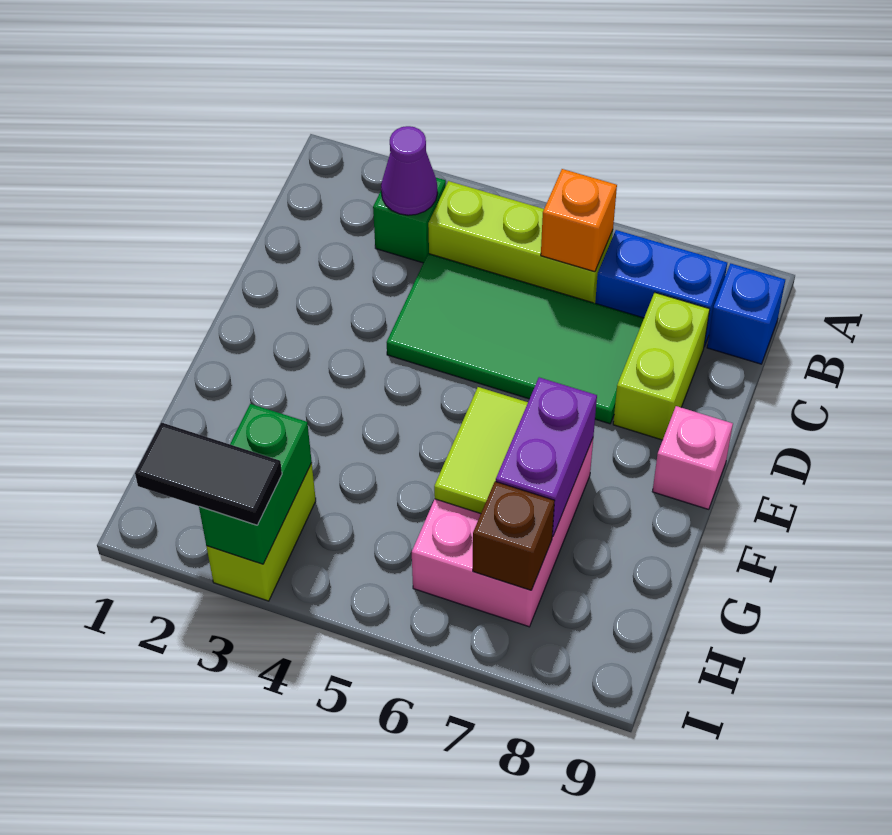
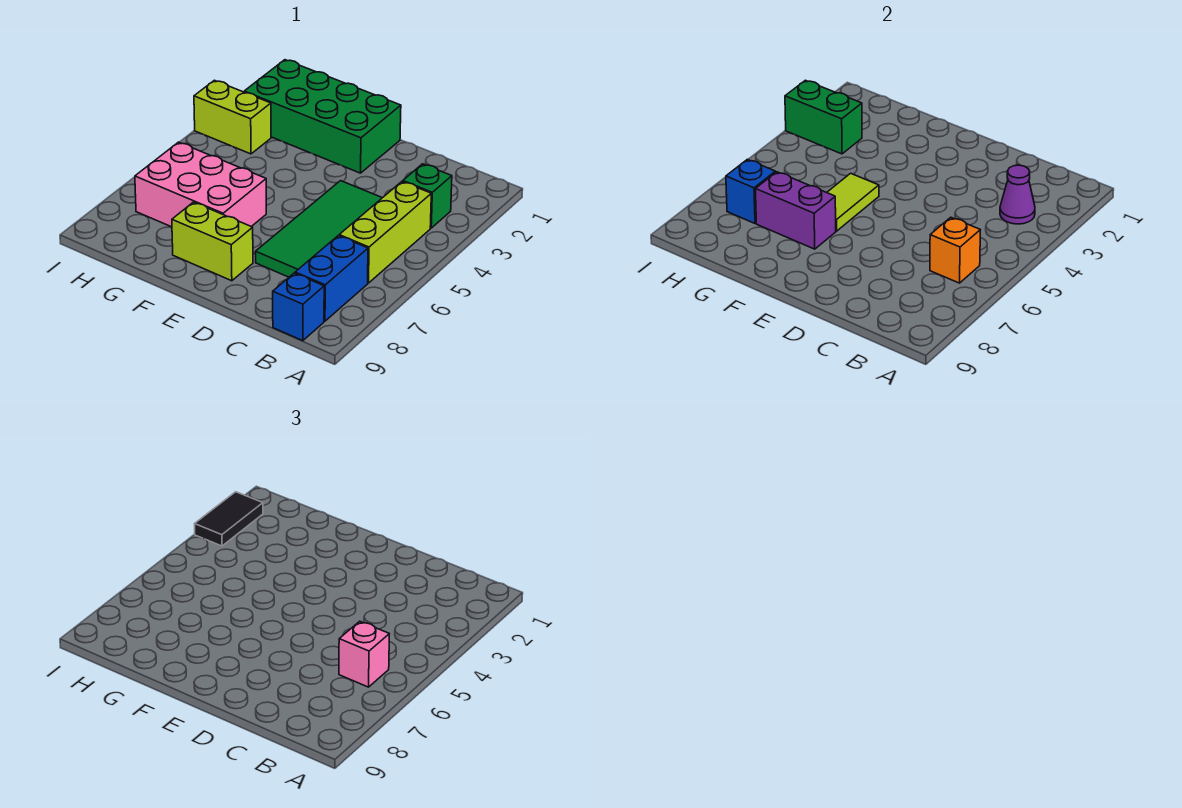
lime 1x2 brick [613,293,710,440] -> lime 1x2 brick moved to [172,202,253,281]
none -> green 2x4 brick [244,60,401,173]
pink 1x1 brick [652,406,733,509] -> pink 1x1 brick moved to [339,621,389,687]
lime 1x2 tile [434,387,528,514] -> lime 1x2 tile turned to [827,173,879,231]
brown 1x1 brick [473,481,554,590] -> blue 1x1 brick [726,159,775,223]

